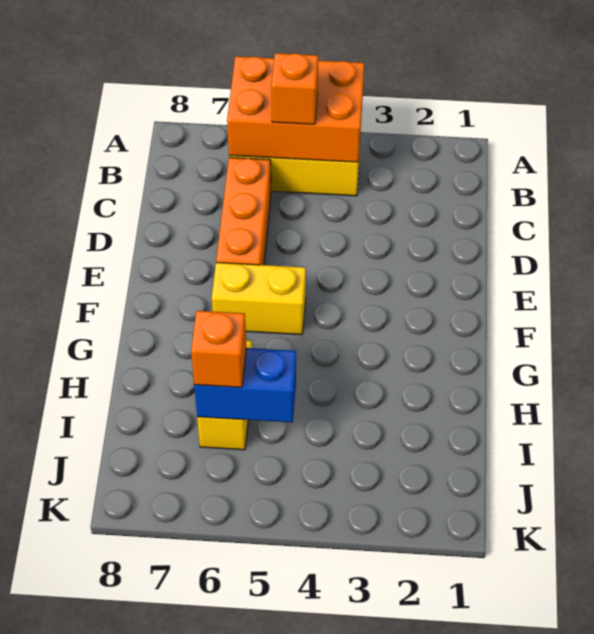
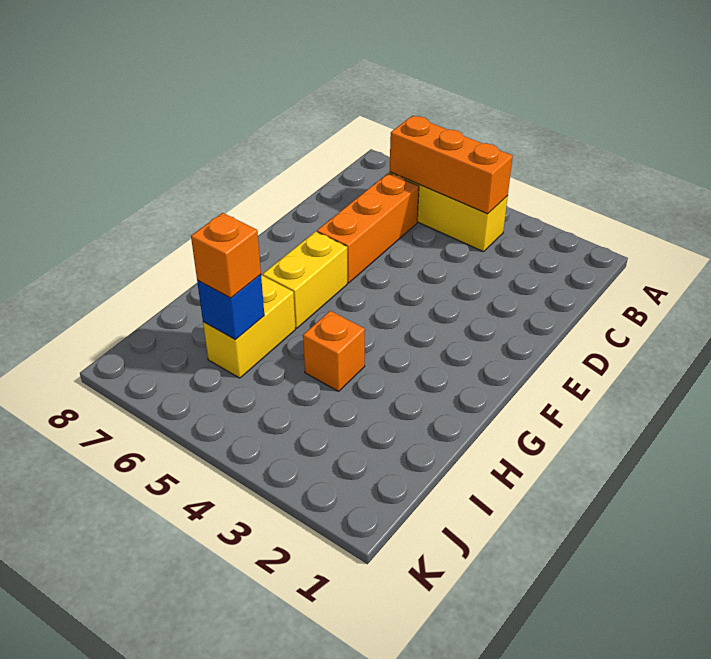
orange 2x3 brick [227,56,364,162] -> orange 1x3 brick [390,116,513,214]
orange 1x1 brick [271,53,318,124] -> orange 1x1 brick moved to [303,311,365,391]
yellow 1x2 brick [212,262,306,335] -> yellow 1x2 brick turned to [263,231,347,328]
blue 1x2 brick [194,348,296,422] -> blue 1x1 brick [197,275,264,340]

